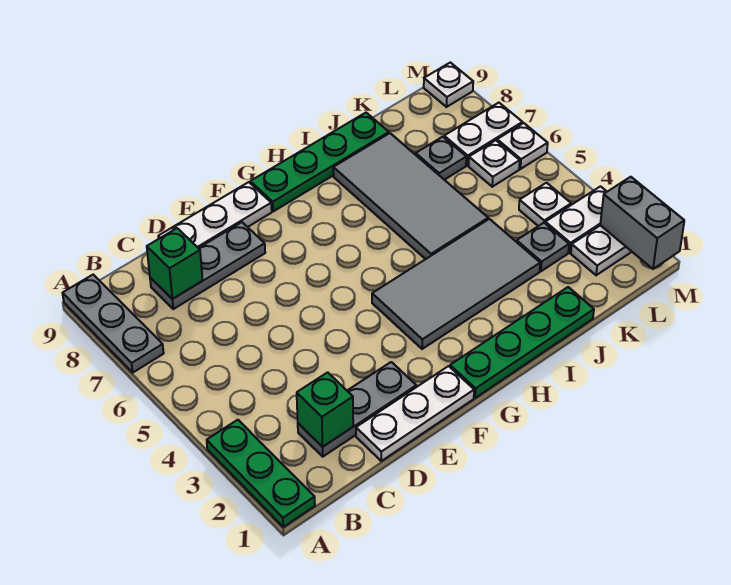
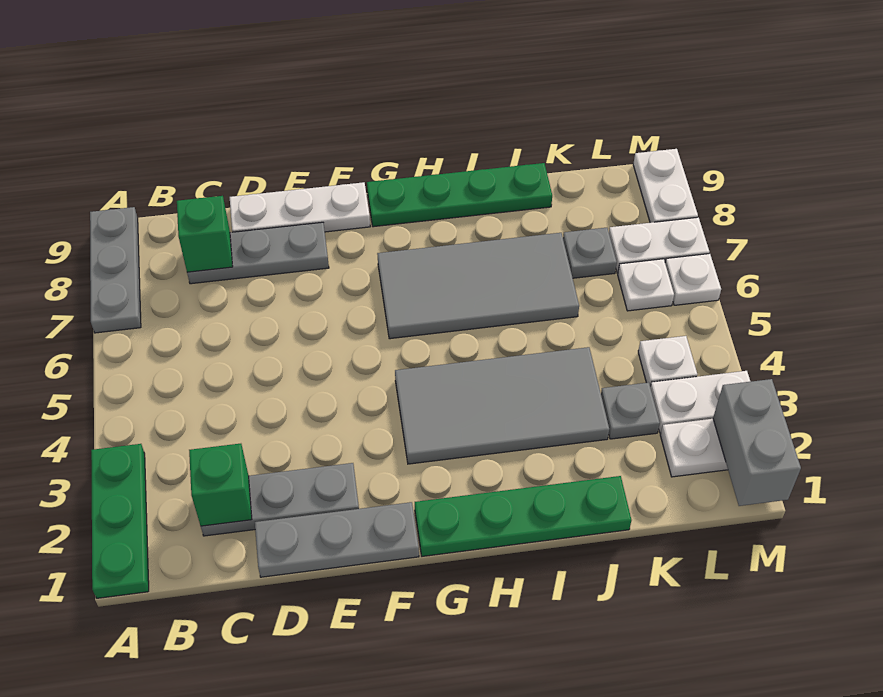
white 1x3 plate [356,366,474,461] -> grey 1x3 plate [255,502,419,577]
grey 2x4 tile [333,133,488,259] -> grey 2x4 tile turned to [377,233,579,339]
white 1x1 plate [424,62,473,107] -> white 1x2 plate [633,149,698,223]

